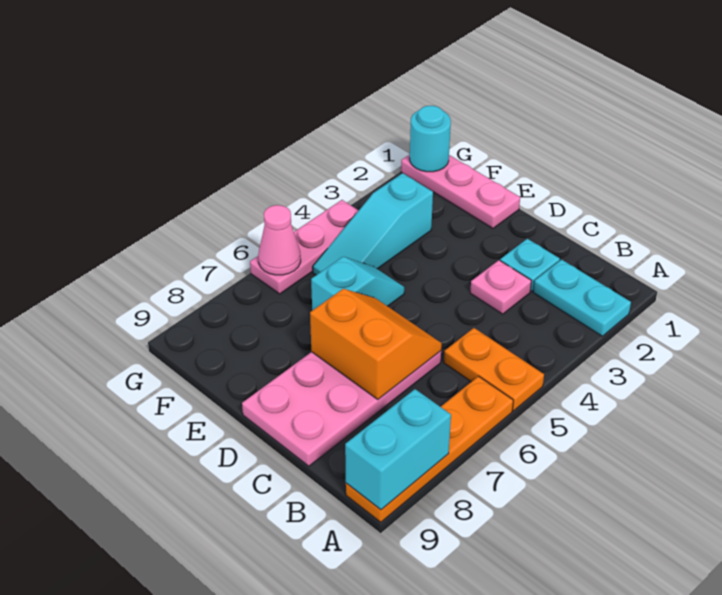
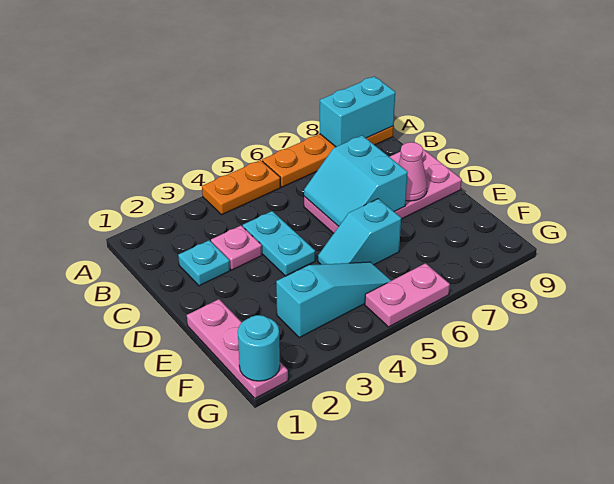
cyan 1x2 plate [533,260,631,336] -> cyan 1x2 plate moved to [243,211,315,276]
orange 1x2 plate [444,328,544,411] -> orange 1x2 plate turned to [202,160,280,215]
orange 2x2 slope [310,289,442,399] -> cyan 2x2 slope [304,135,408,226]
pink 1x3 plate [250,200,359,294] -> pink 1x2 plate [365,263,450,327]
pink 1x1 cone [258,205,301,275] -> pink 1x1 cone moved to [398,142,427,201]

